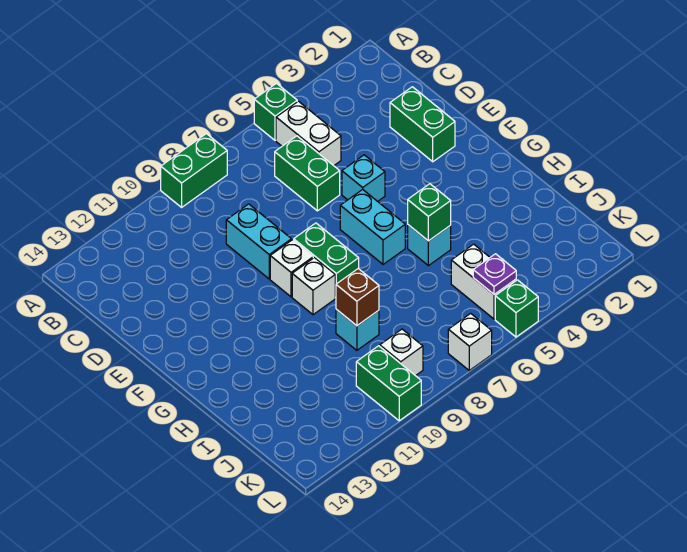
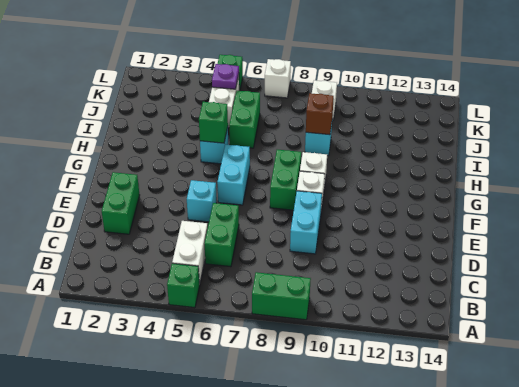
green 1x2 brick [356,346,421,421] -> green 1x2 brick moved to [229,91,260,148]

